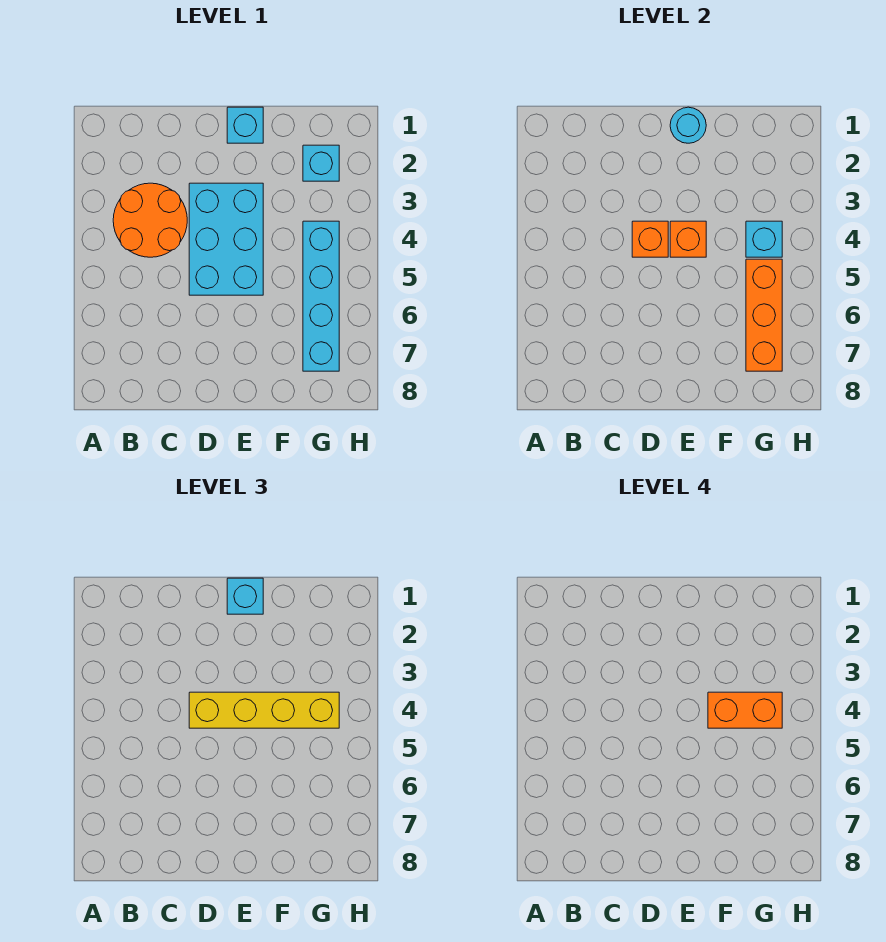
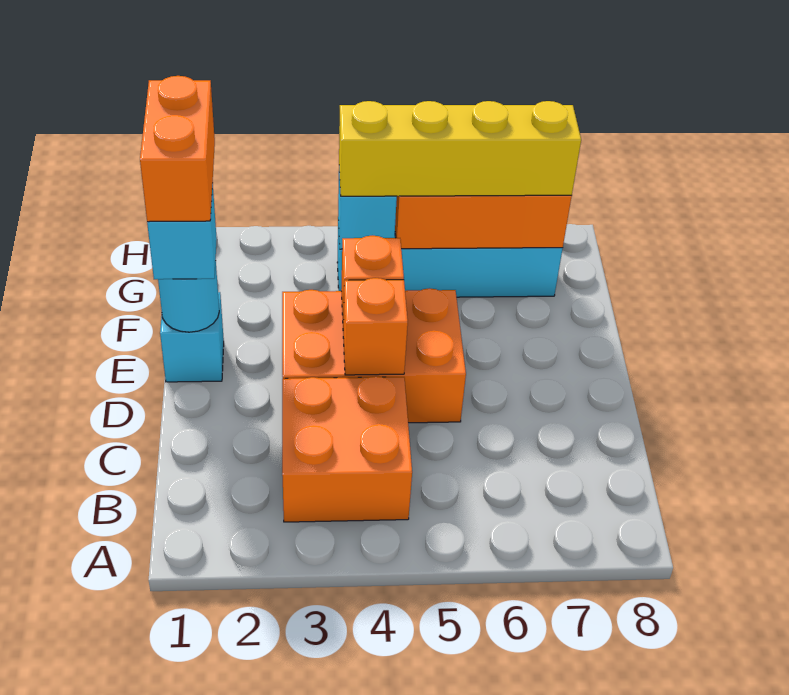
orange 2x2 round brick [113,183,187,257] -> orange 2x2 brick [282,376,412,522]
cyan 2x3 brick [189,183,263,295] -> orange 2x3 brick [282,288,466,423]
yellow 1x4 brick [189,692,339,728] -> yellow 1x4 brick turned to [339,101,581,196]
orange 1x2 brick [708,692,782,728] -> orange 1x2 brick moved to [140,76,215,222]
cyan 1x1 brick [303,145,339,181] -> none

